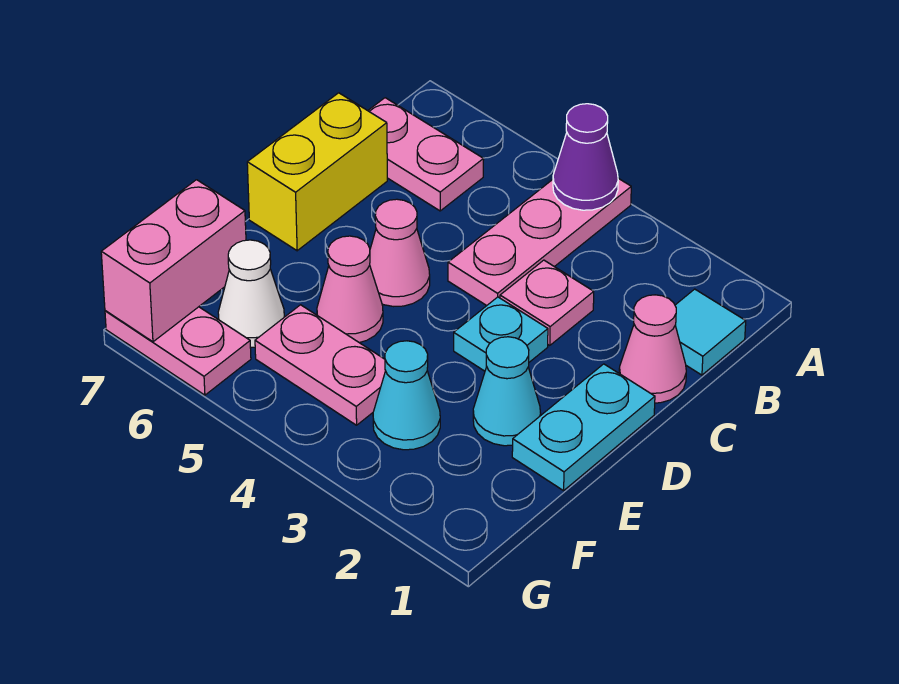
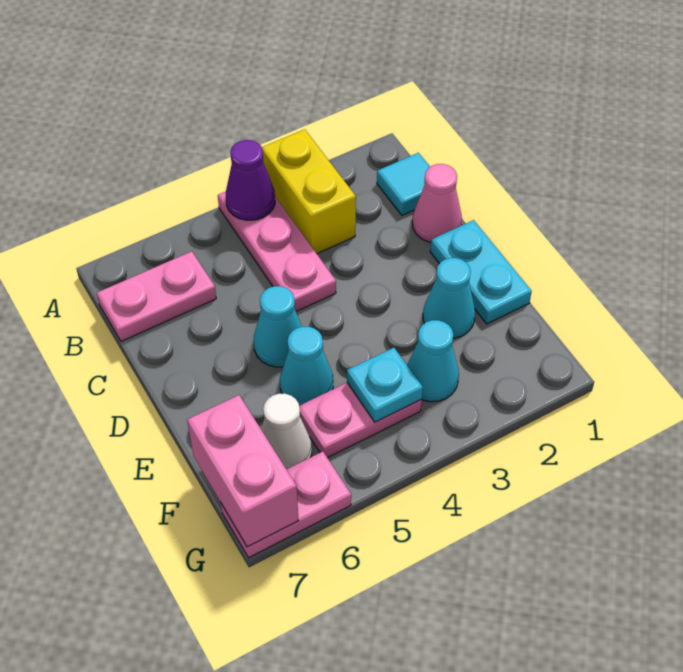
pink 1x1 plate [500,260,594,345] -> none
yellow 1x2 brick [247,93,387,251] -> yellow 1x2 brick moved to [262,129,356,254]
cyan 1x1 plate [454,297,548,371] -> cyan 1x1 plate moved to [347,348,423,422]
pink 1x1 cone [370,199,430,307] -> cyan 1x1 cone [254,286,302,367]
pink 1x1 cone [317,236,383,342] -> cyan 1x1 cone [280,327,333,406]

